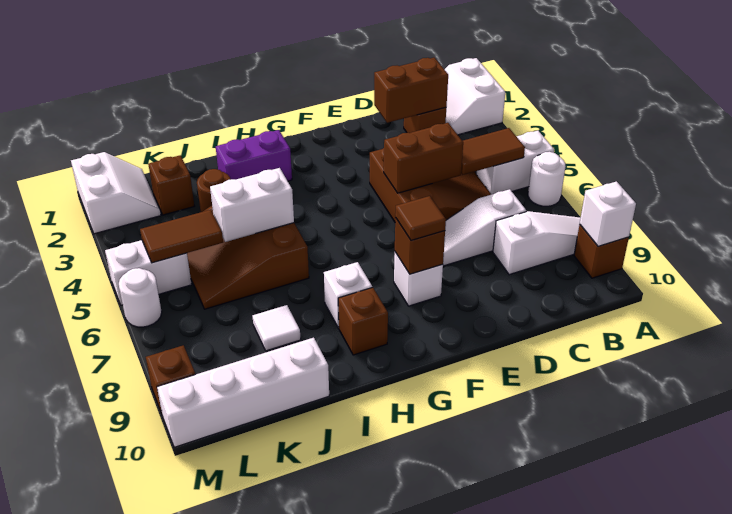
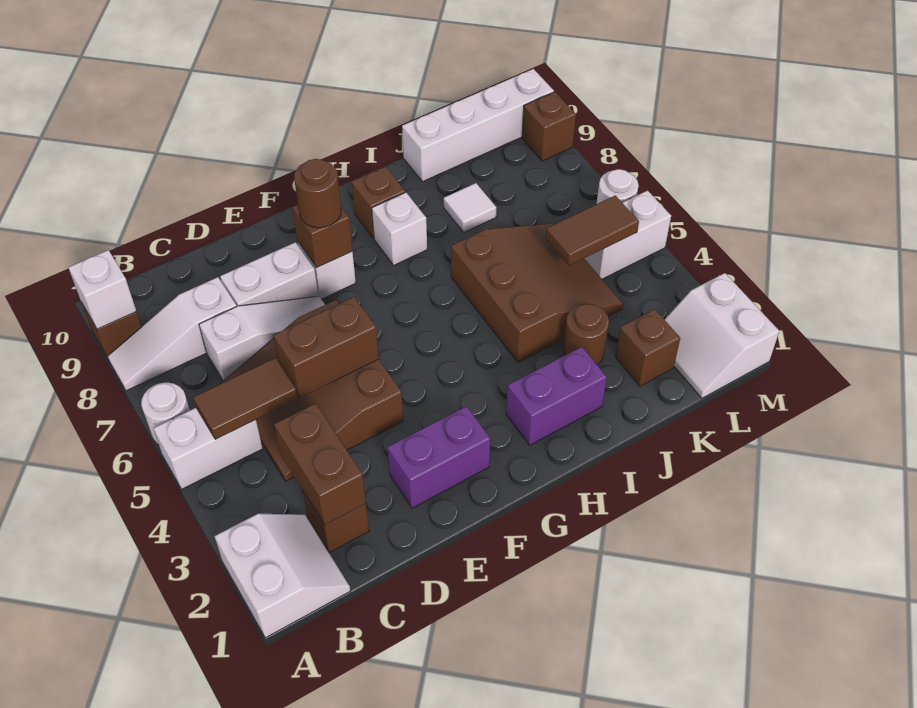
brown 1x2 brick [374,57,448,123] -> brown 1x2 brick turned to [274,403,366,525]
none -> purple 1x2 brick [388,406,490,508]
brown 1x1 tile [395,196,446,241] -> brown 1x1 round brick [294,159,341,228]
white 1x2 brick [210,168,294,242] -> white 1x2 brick moved to [220,242,318,306]

